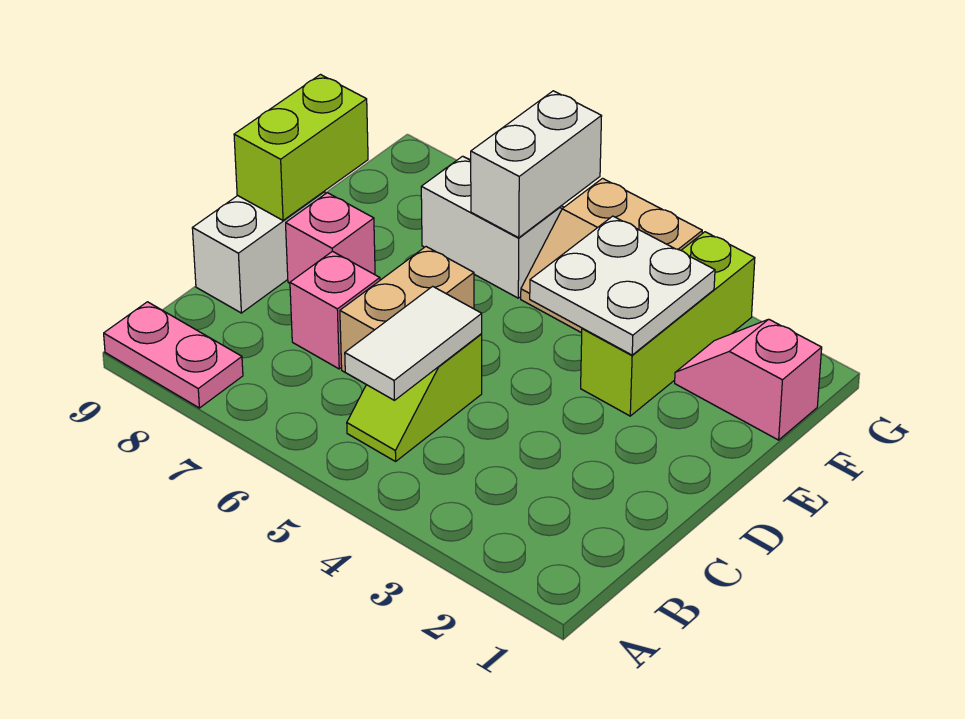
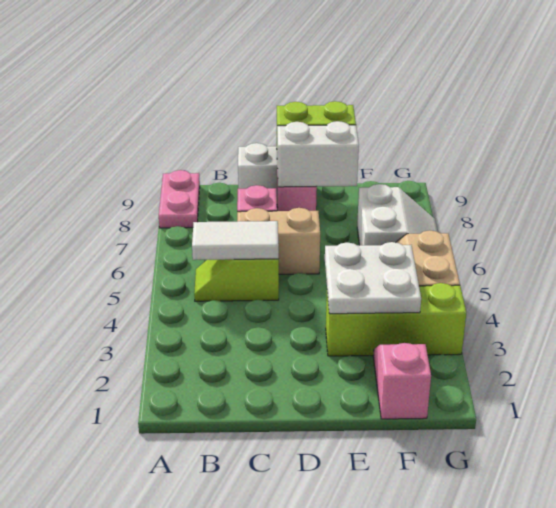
white 1x2 brick [471,91,602,238] -> white 1x2 brick moved to [277,121,359,187]

